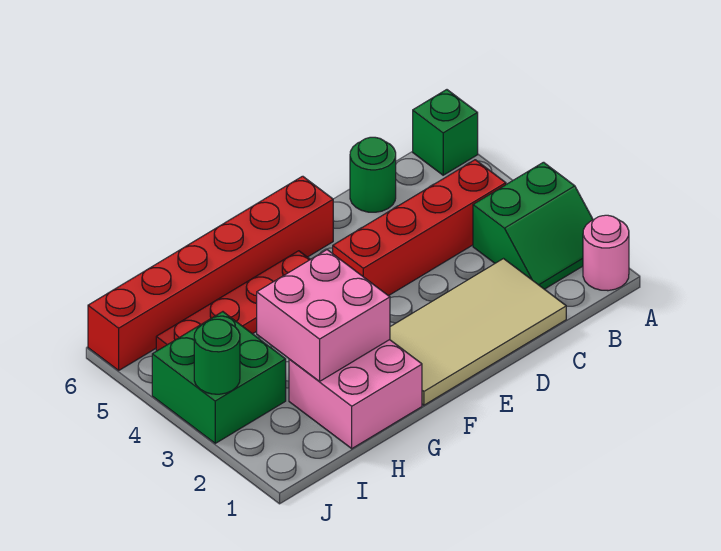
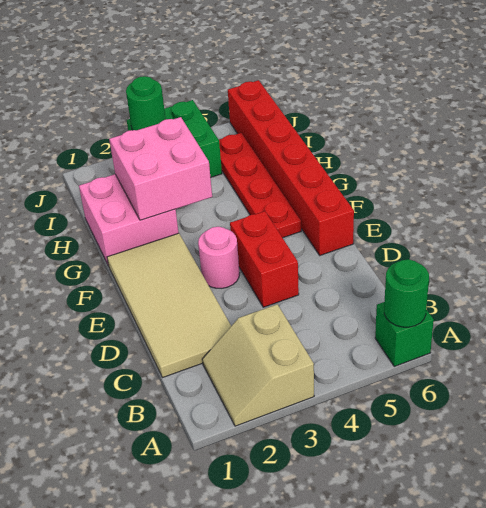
pink 1x1 round brick [583,215,629,291] -> pink 1x1 round brick moved to [198,227,239,288]
green 2x2 slope [473,162,593,289] -> tan 2x2 slope [202,304,314,426]
red 1x4 brick [333,160,506,296] -> red 1x2 brick [230,211,299,307]
green 1x1 round brick [350,137,396,212] -> green 1x1 round brick moved to [384,259,429,327]

